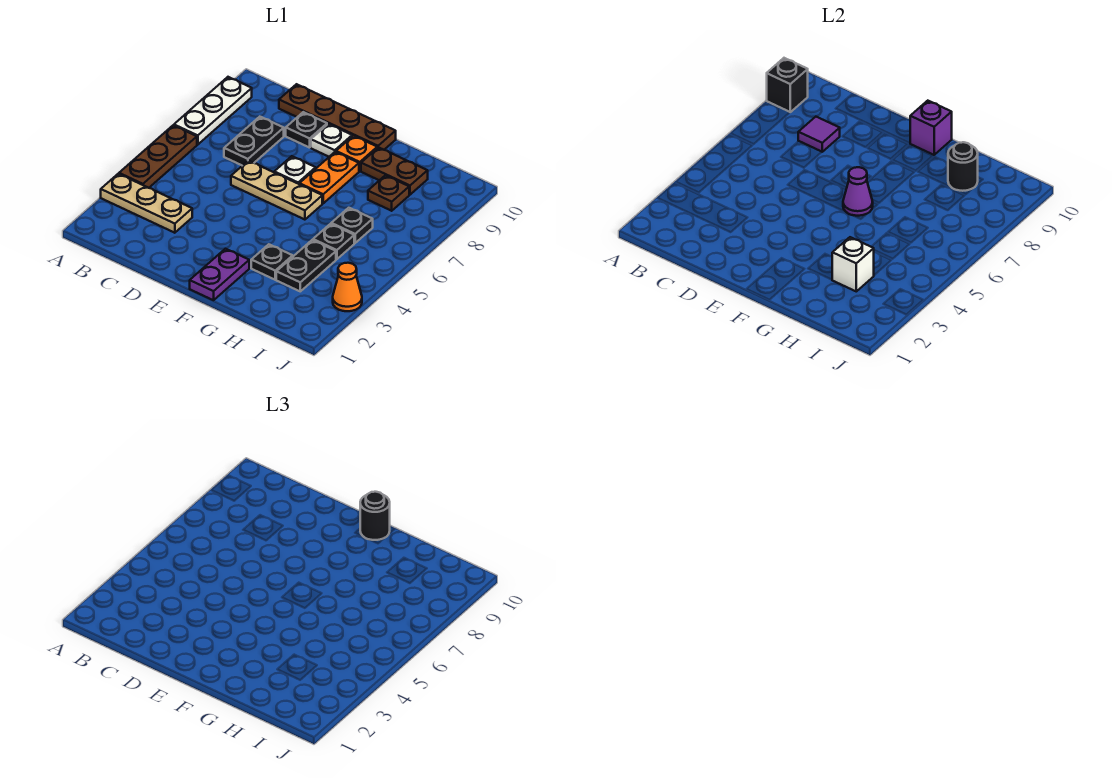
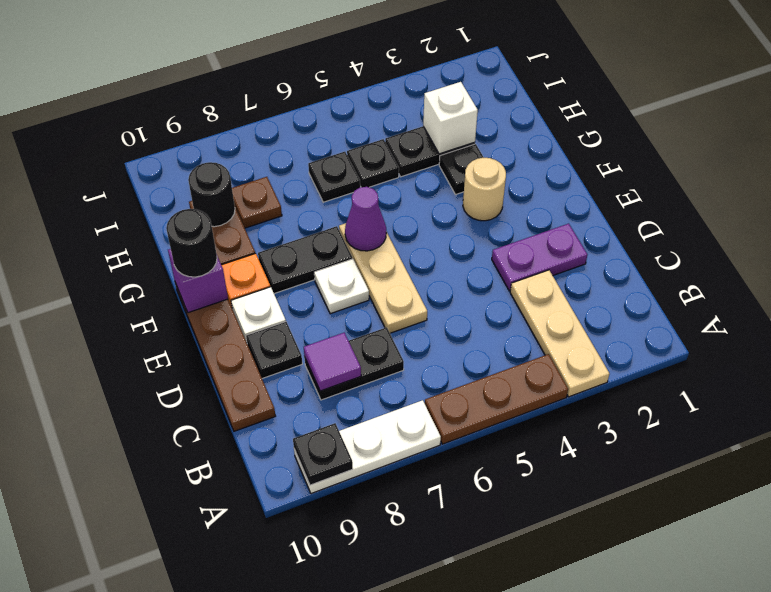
black 1x1 brick [767,58,808,112] -> black 1x1 plate [293,423,353,485]
purple 1x2 plate [190,249,249,300] -> purple 1x2 plate moved to [492,224,587,291]
none -> tan 1x1 round brick [463,158,506,221]
orange 1x2 plate [299,152,359,203] -> black 1x2 plate [258,226,352,294]
orange 1x1 cone [333,263,362,311] -> none

